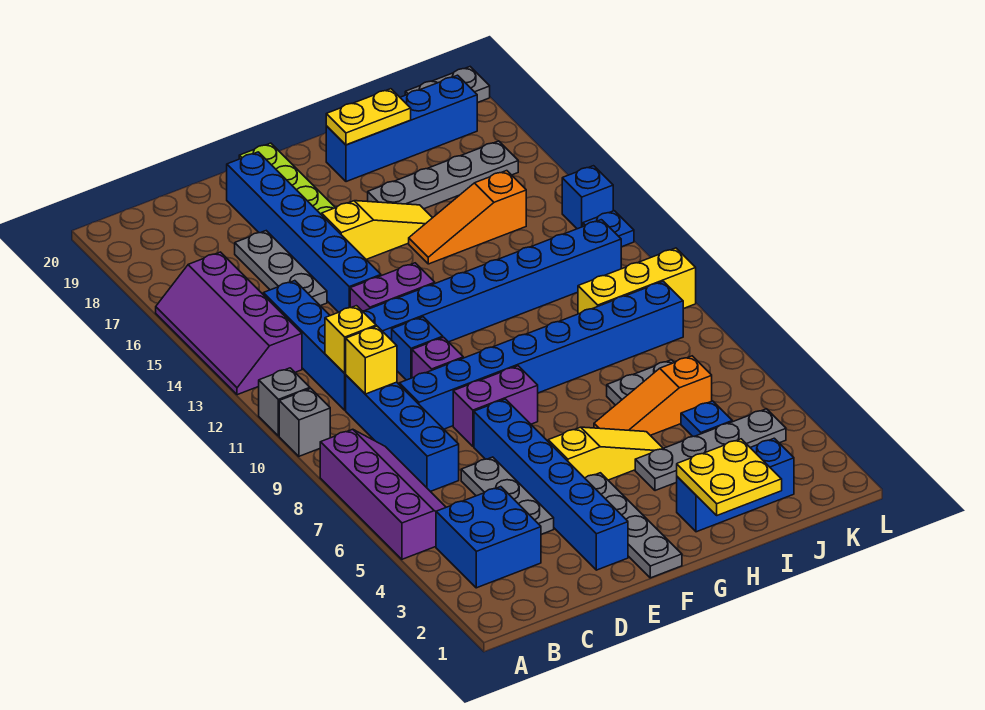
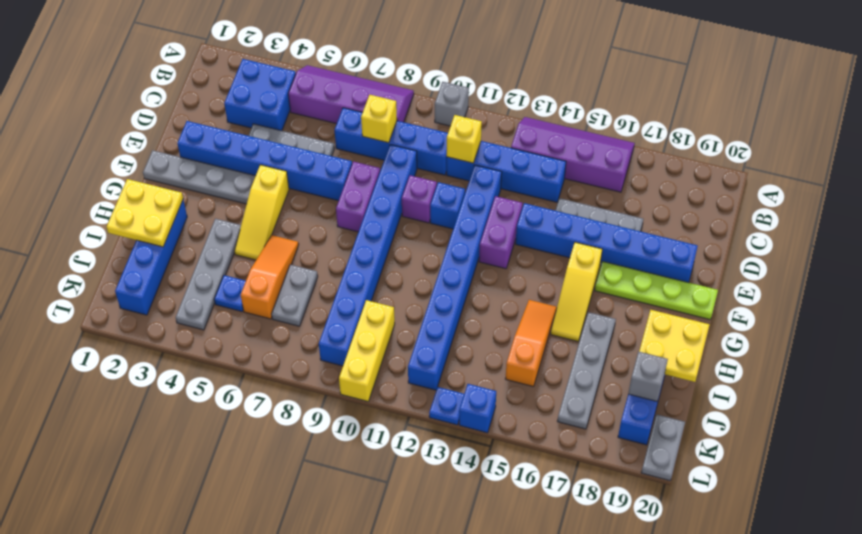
purple 2x4 slope [320,429,446,559] -> purple 2x4 slope turned to [288,65,414,124]
grey 1x1 brick [259,368,310,436] -> grey 1x1 brick moved to [628,352,668,402]
yellow 1x1 brick [346,326,397,394] -> yellow 1x1 brick moved to [361,95,397,143]
blue 1x3 brick [677,438,794,532] -> blue 1x4 brick [115,200,187,315]
yellow 1x2 plate [326,89,411,145] -> yellow 2x2 plate [639,310,709,382]

